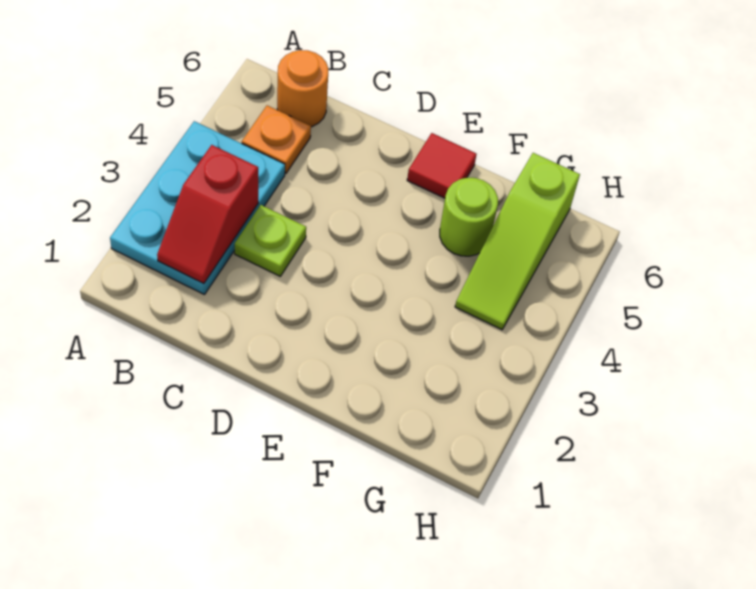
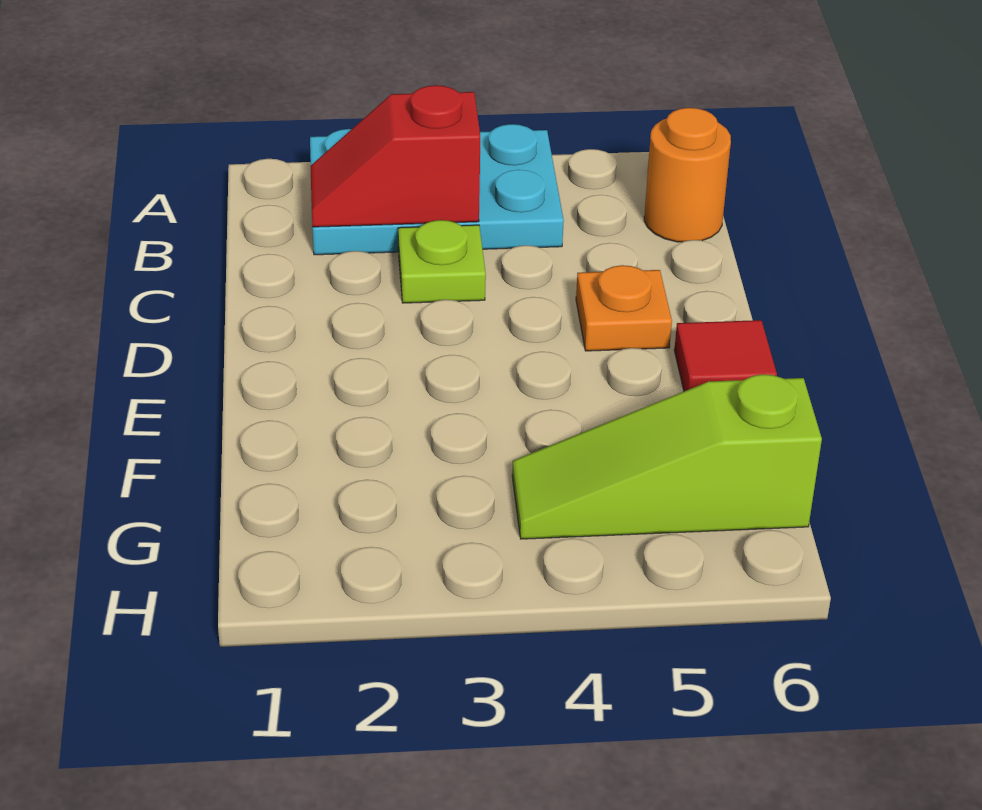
orange 1x1 plate [242,106,311,174] -> orange 1x1 plate moved to [576,265,672,351]
lime 1x1 round brick [440,178,498,256] -> none

